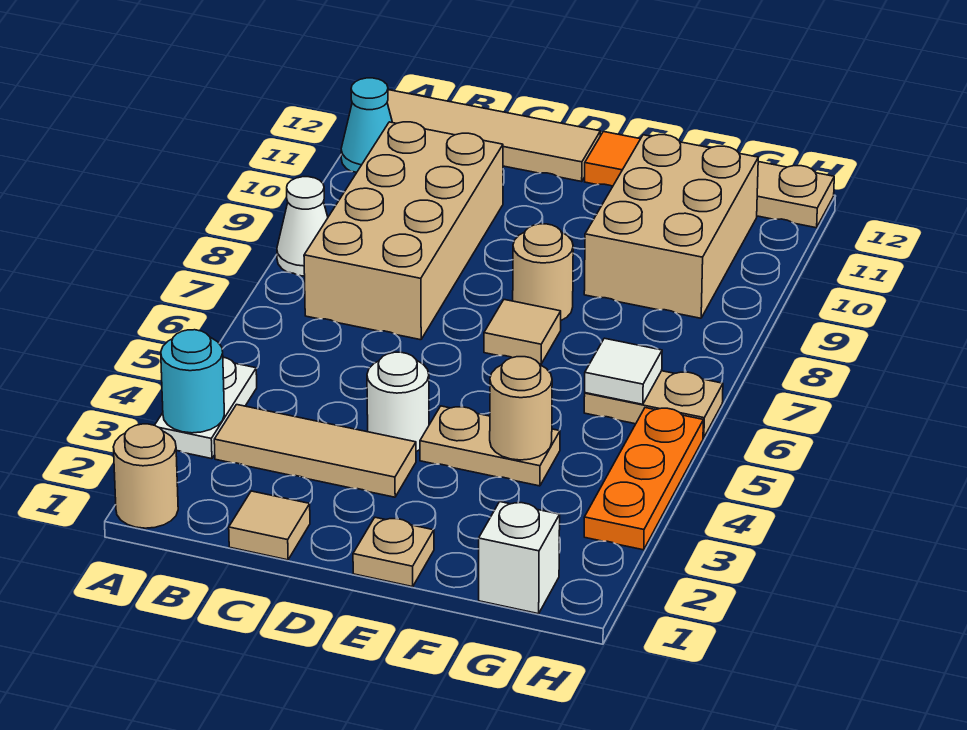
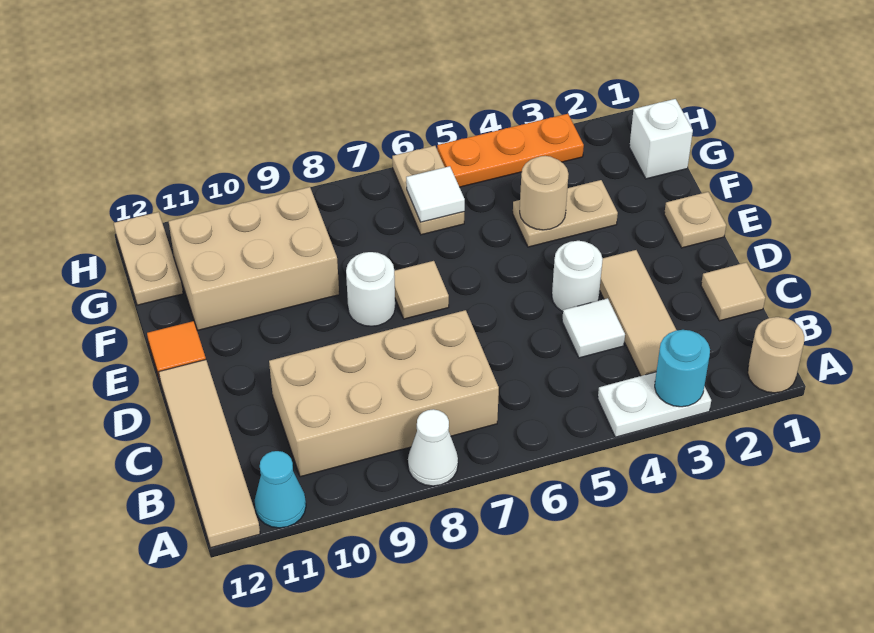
none -> white 1x1 tile [562,298,625,358]
tan 1x2 plate [420,406,560,486] -> tan 1x2 plate turned to [513,180,618,247]
tan 1x1 round brick [513,224,573,320] -> white 1x1 round brick [346,252,395,326]

